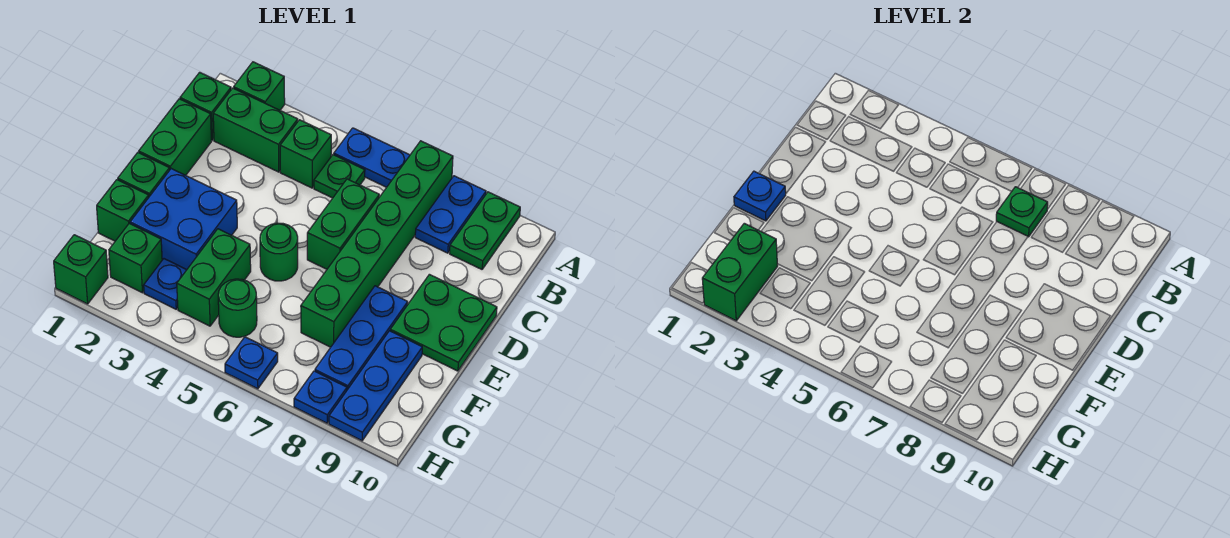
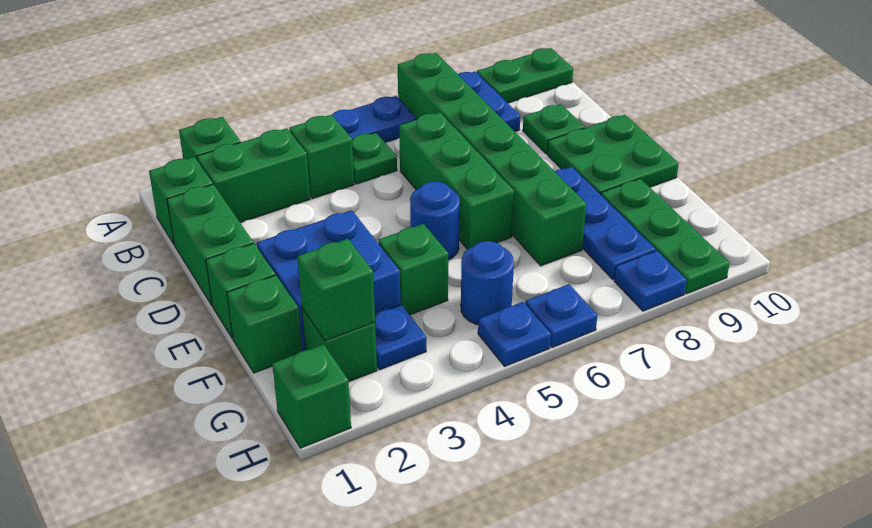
green 1x2 plate [450,192,520,269] -> green 1x2 plate turned to [477,48,573,103]
green 1x1 plate [996,187,1048,237] -> green 1x1 plate moved to [523,104,585,154]
green 1x2 brick [307,179,379,269] -> green 1x3 brick [399,112,514,249]
blue 1x1 plate [734,171,786,221] -> blue 1x1 plate moved to [478,302,551,366]
green 1x1 round brick [260,223,298,281] -> blue 1x1 round brick [410,181,460,260]
green 1x2 brick [177,229,251,326] -> green 1x1 brick [378,224,448,315]
blue 1x3 plate [329,331,422,441] -> green 1x3 plate [601,179,730,294]
green 1x2 brick [702,223,778,321] -> green 1x1 brick [297,239,375,341]
green 1x1 round brick [218,279,257,337] -> blue 1x1 round brick [461,241,514,325]

